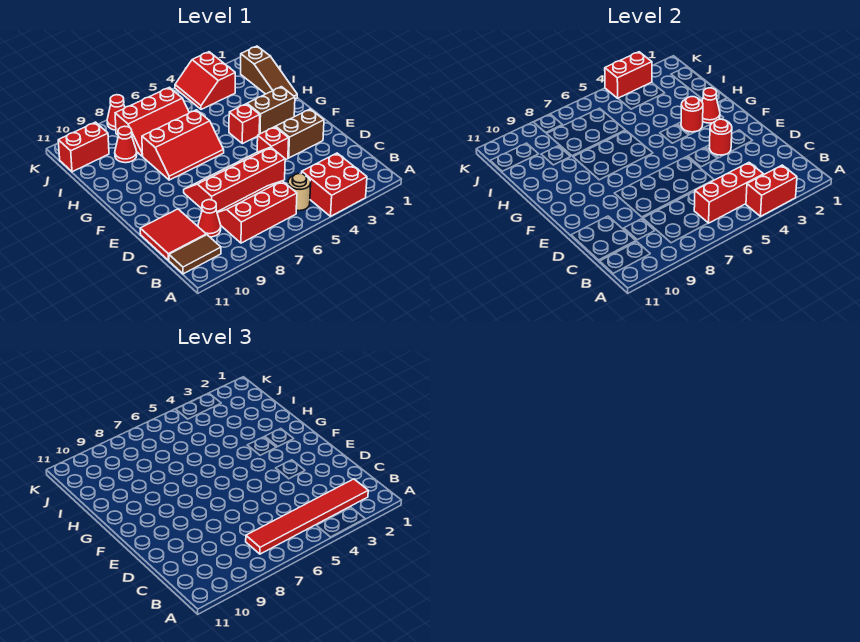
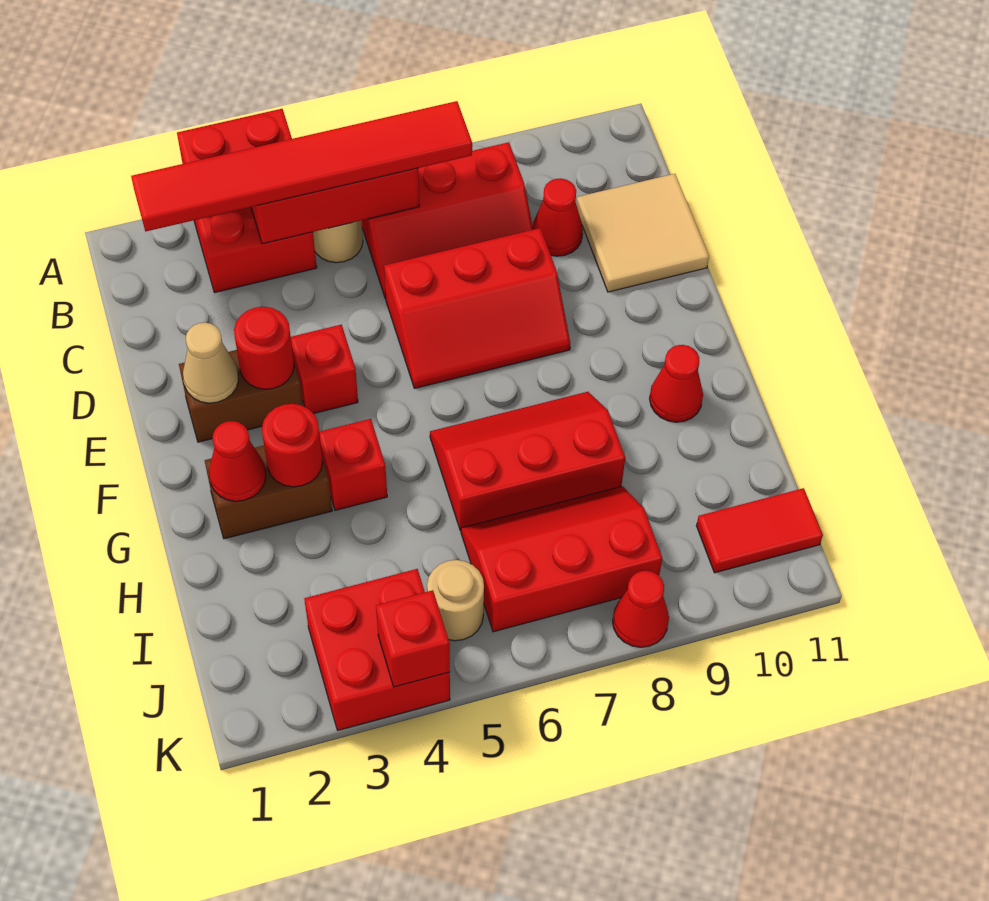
brown 1x2 tile [169,235,221,274] -> none
red 2x2 tile [140,209,206,260] -> tan 2x2 tile [576,174,709,292]
red 2x4 slope [184,147,285,212] -> red 2x3 slope [384,228,570,388]
none -> tan 1x1 cone [183,323,239,403]
brown 1x3 slope [241,46,297,99] -> none
red 1x1 cone [115,126,137,163] -> red 1x1 cone moved to [649,345,703,422]
red 2x2 slope [175,52,235,109] -> red 2x2 brick [304,569,450,730]
none -> tan 1x1 round brick [427,560,484,641]
red 1x2 brick [58,122,109,172] -> red 1x2 tile [696,488,823,573]
red 1x2 brick [605,52,652,98] -> red 1x1 brick [376,590,450,687]

